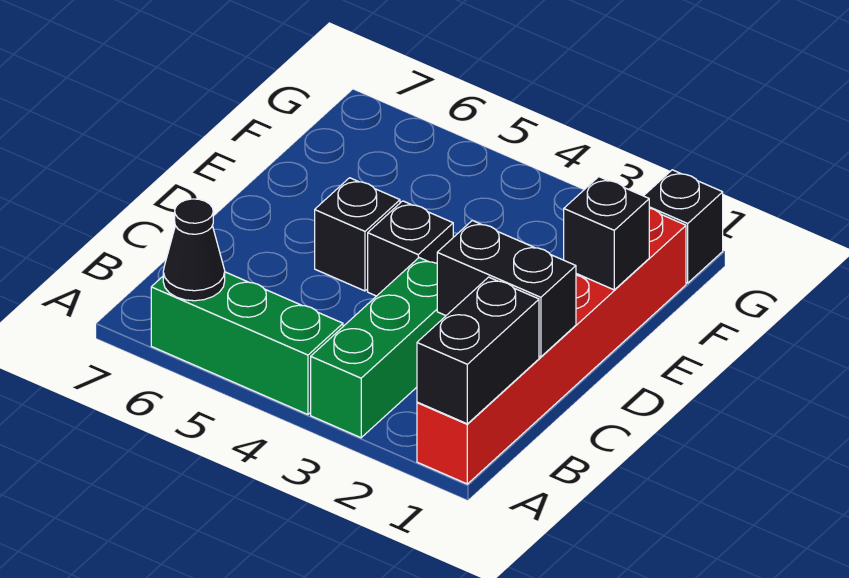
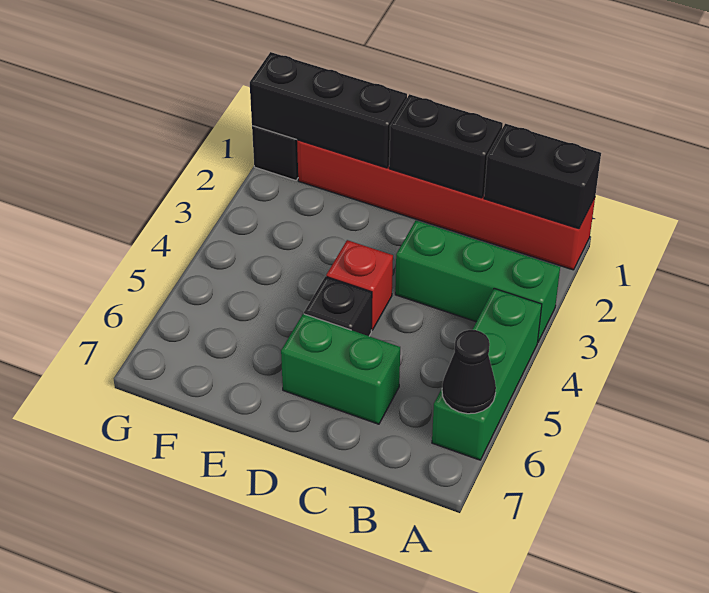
black 1x2 brick [437,221,576,357] -> black 1x2 brick turned to [389,94,503,198]
none -> green 1x2 brick [281,314,400,424]
black 1x1 brick [368,201,453,296] -> red 1x1 brick [326,240,393,330]
black 1x1 brick [564,177,649,290] -> black 1x3 brick [250,52,407,168]

